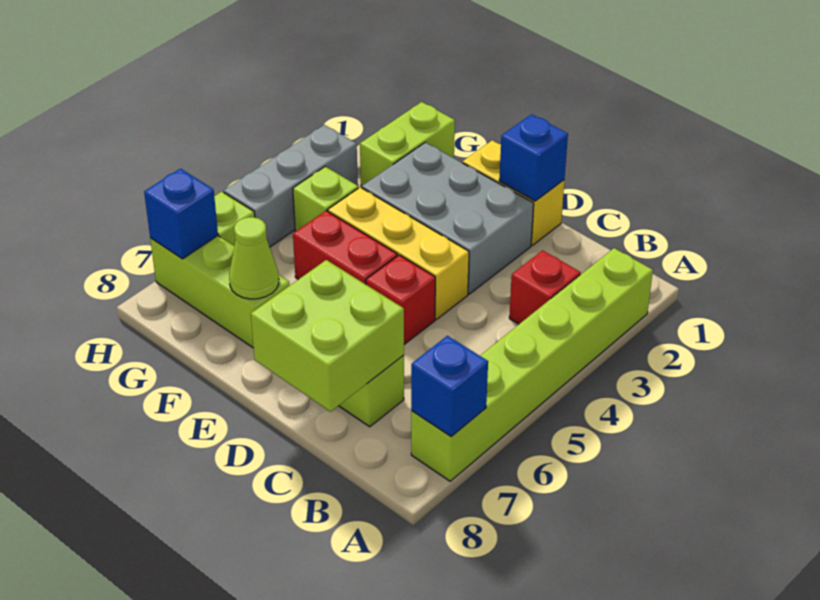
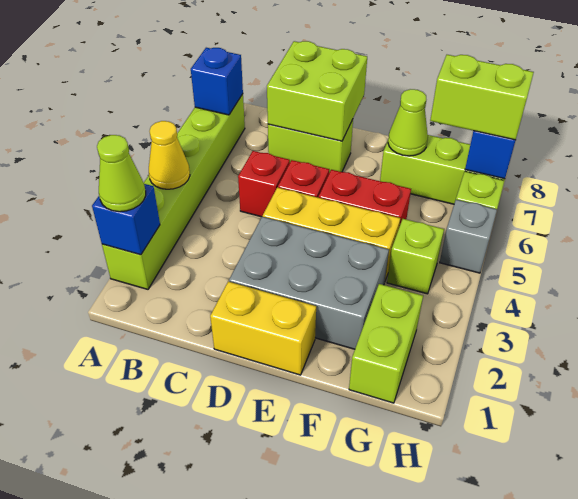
none -> lime 1x1 cone [97,135,146,212]
none -> yellow 1x1 cone [149,121,190,189]
red 1x1 brick [509,250,581,324] -> red 1x1 brick moved to [238,151,290,217]
blue 1x1 brick [499,114,568,201] -> blue 1x1 brick moved to [92,184,160,255]
none -> lime 1x2 brick [430,55,534,140]
grey 1x3 brick [224,125,358,247] -> grey 1x1 brick [440,200,497,273]

